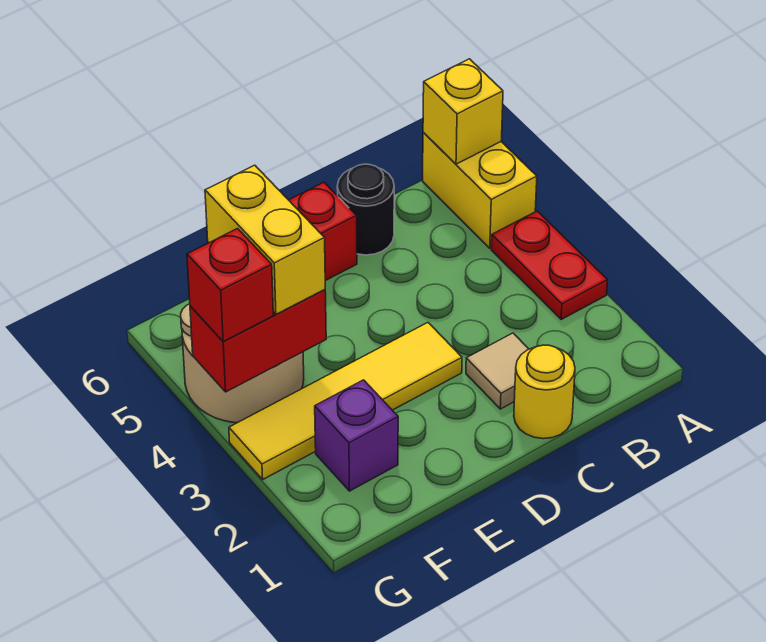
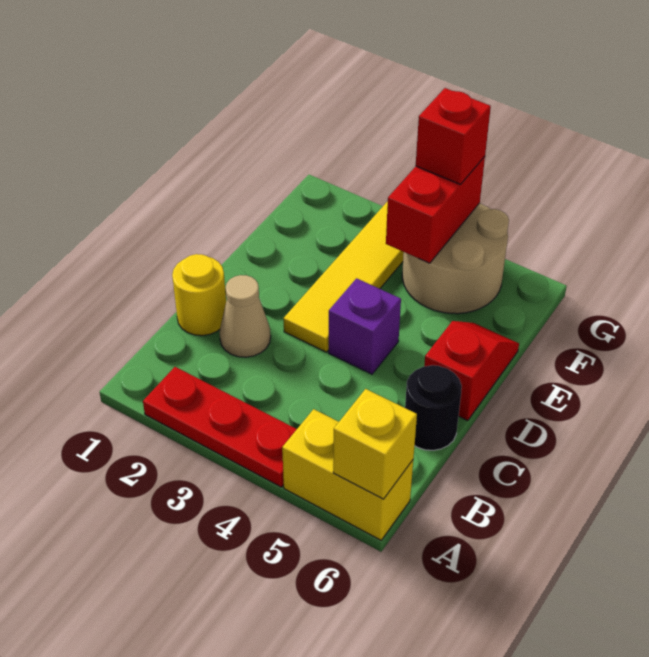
red 1x2 plate [492,211,607,319] -> red 1x3 plate [143,367,297,487]
tan 1x1 tile [466,333,528,409] -> tan 1x1 cone [219,275,271,357]
purple 1x1 brick [315,380,398,491] -> purple 1x1 brick moved to [329,278,401,374]
yellow 1x2 brick [205,165,325,314] -> none

